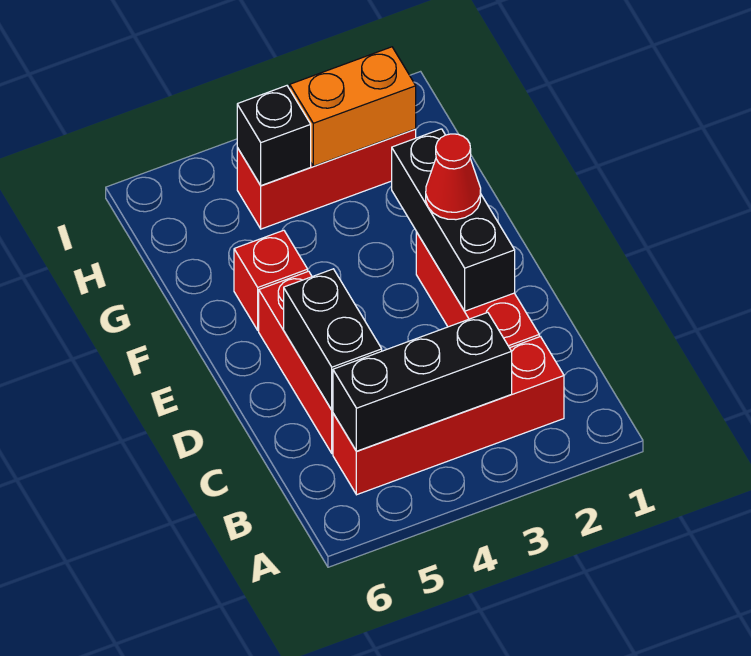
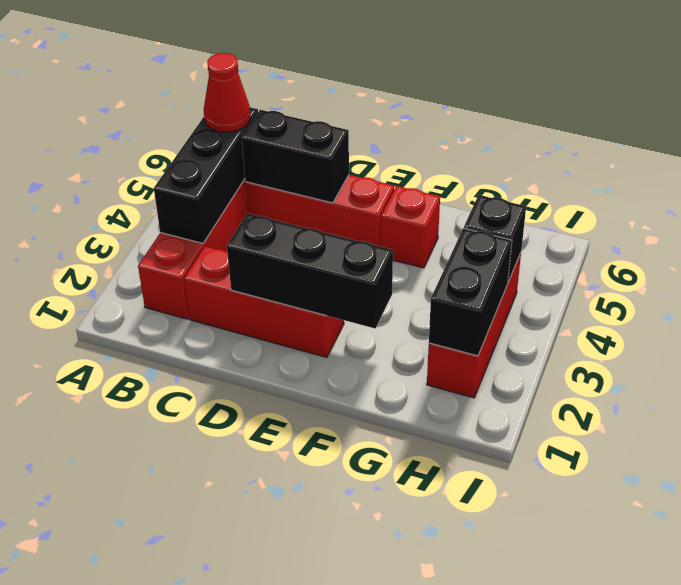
red 1x1 cone [426,134,481,220] -> red 1x1 cone moved to [204,53,251,132]
orange 1x2 brick [290,47,416,166] -> black 1x2 brick [429,228,512,356]

